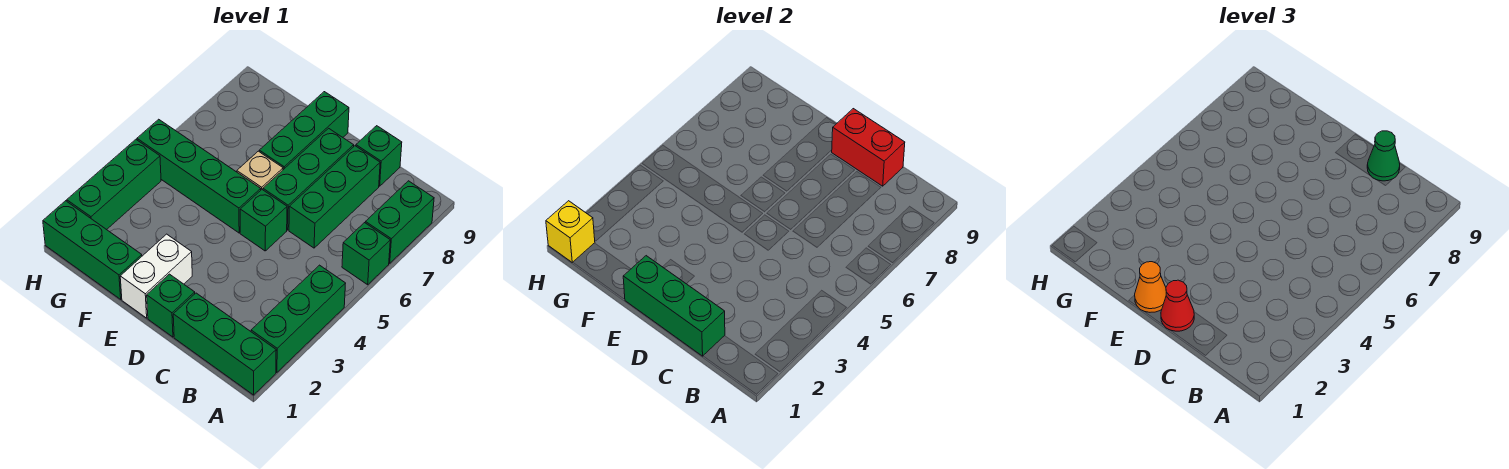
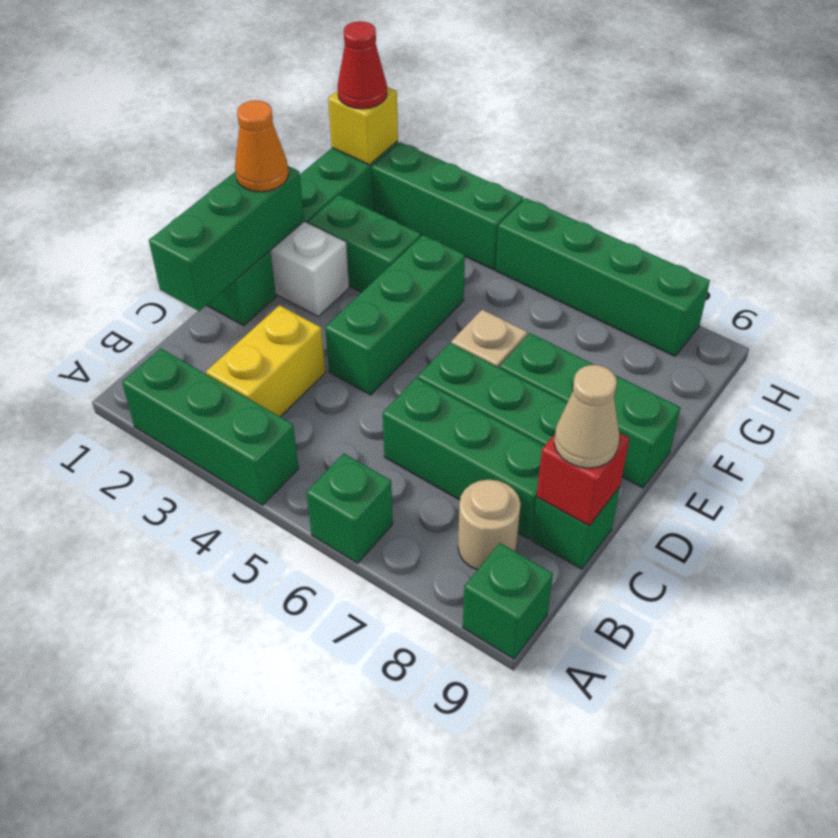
green 1x3 brick [173,293,276,395] -> green 1x3 brick moved to [325,235,465,395]
green 1x2 brick [365,181,434,263] -> green 1x2 brick moved to [308,195,421,292]
none -> yellow 1x2 brick [206,305,325,417]
none -> tan 1x1 round brick [458,480,521,570]
red 1x2 brick [832,109,905,186] -> red 1x1 brick [537,433,629,526]
green 1x1 cone [1367,131,1400,181] -> tan 1x1 cone [554,365,619,468]
red 1x1 cone [1161,280,1194,331] -> red 1x1 cone moved to [338,21,387,109]
green 1x1 brick [240,190,287,251] -> green 1x1 brick moved to [463,543,553,659]
green 1x4 brick [137,119,261,233] -> green 1x4 brick turned to [496,198,710,356]

